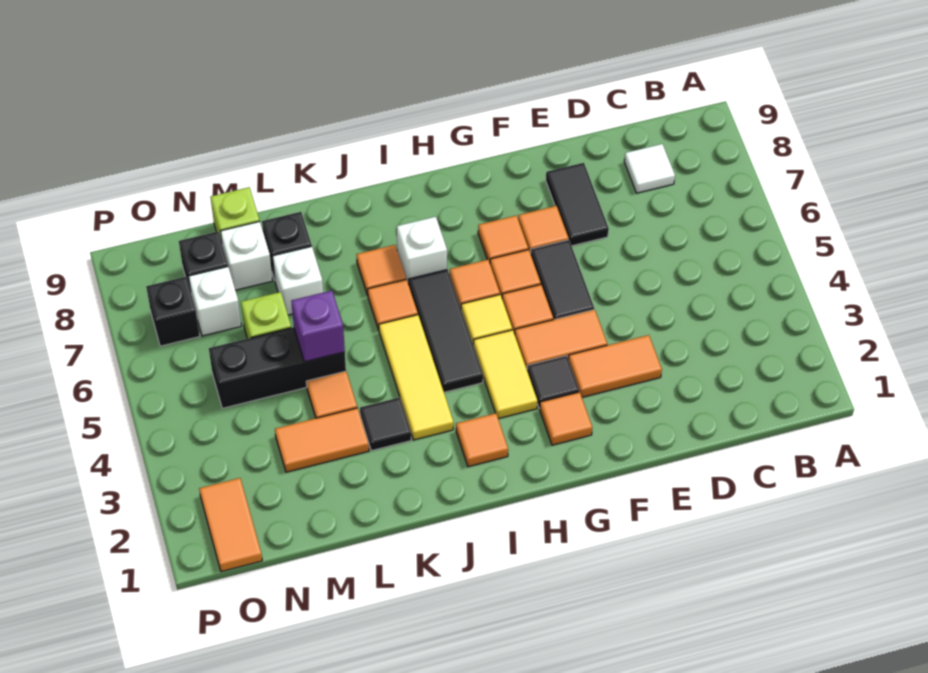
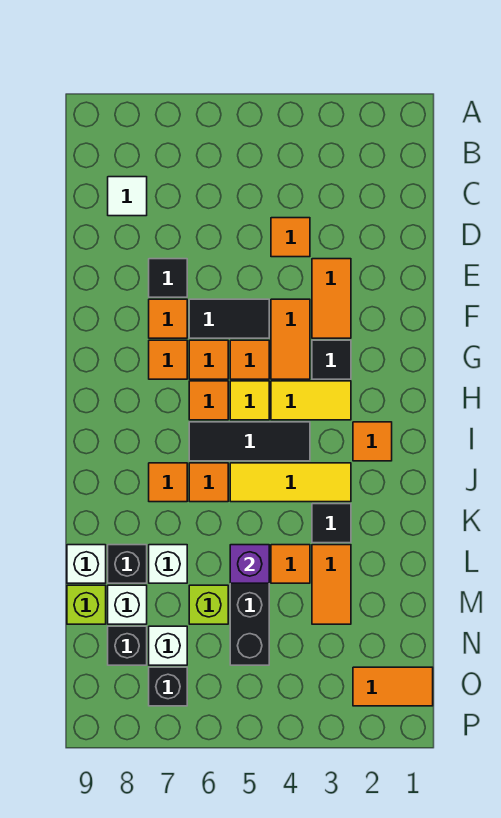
black 1x2 tile [546,163,609,246] -> black 1x1 tile [149,259,187,297]
orange 1x1 tile [540,392,592,445] -> orange 1x1 tile moved to [271,218,310,257]
white 1x1 brick [397,217,447,284] -> white 1x1 brick moved to [67,545,106,583]

